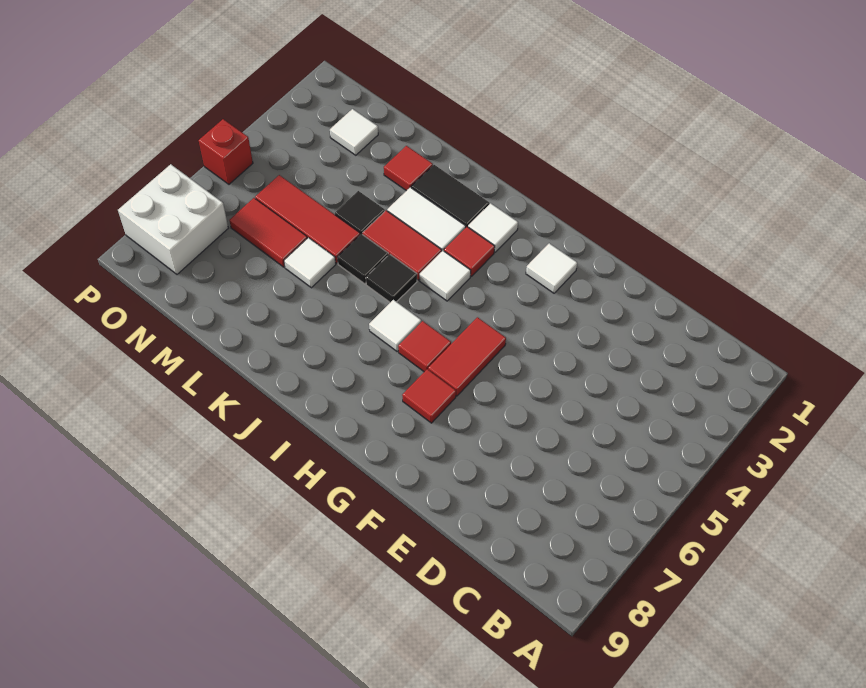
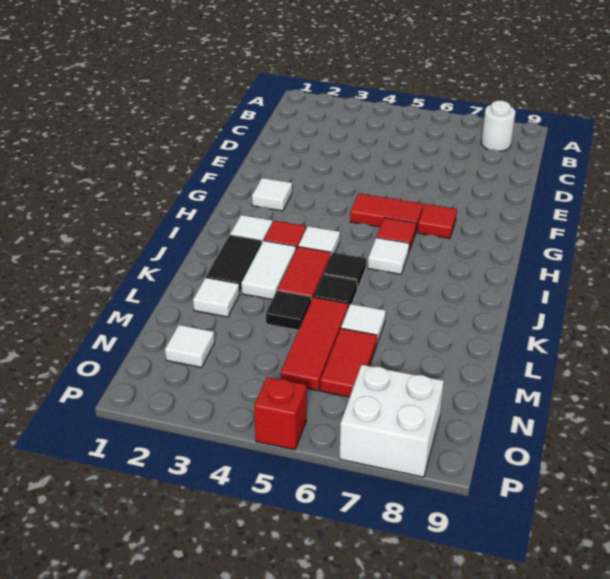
none -> white 1x1 round brick [481,101,515,151]
red 1x1 tile [384,146,433,191] -> white 1x1 tile [193,278,240,317]

